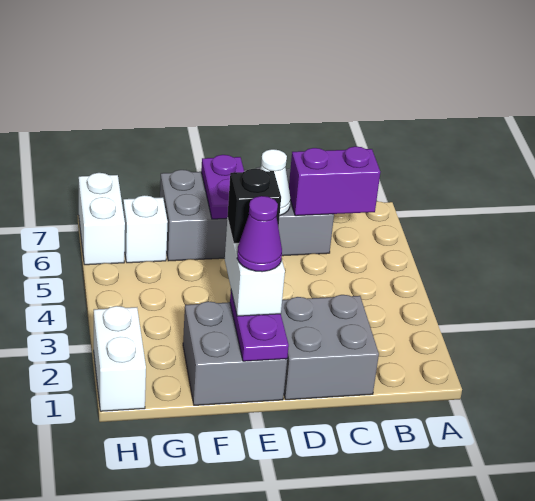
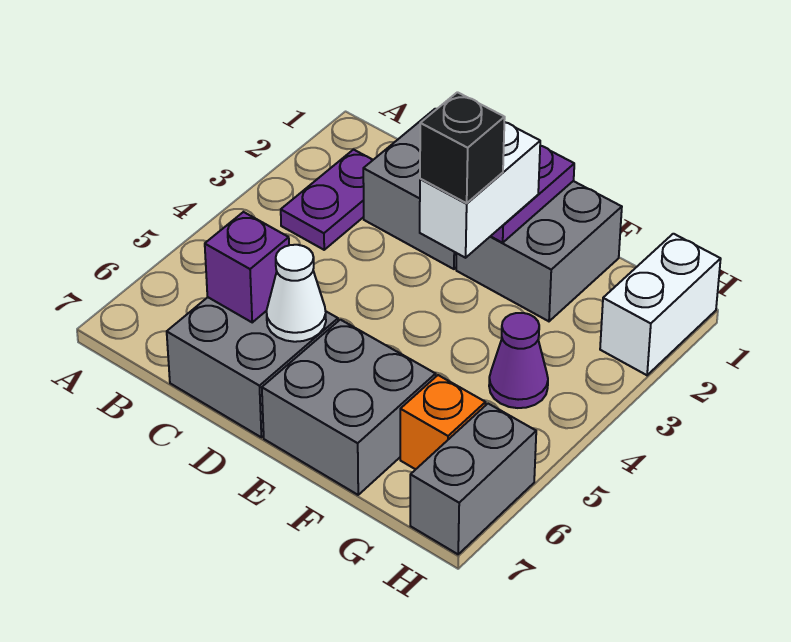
purple 1x2 brick [289,146,380,216] -> purple 1x1 brick [205,212,289,322]
purple 1x1 cone [237,196,282,272] -> purple 1x1 cone moved to [489,313,548,408]
purple 1x2 plate [201,155,244,219] -> purple 1x2 plate moved to [281,150,373,250]
white 1x1 brick [123,195,168,263] -> orange 1x1 brick [400,375,486,469]
white 1x2 brick [79,173,125,265] -> grey 1x2 brick [410,404,536,554]

